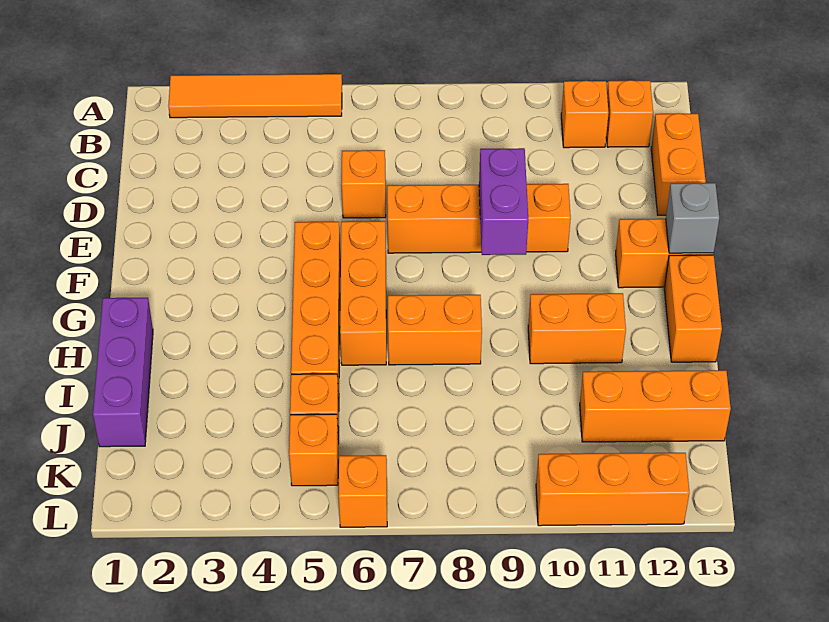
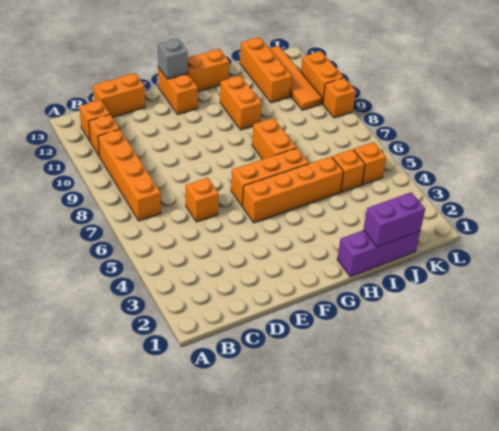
orange 1x4 tile [168,74,342,118] -> orange 1x4 tile moved to [269,46,322,110]
orange 1x4 brick [387,184,571,253] -> orange 1x4 brick moved to [98,129,161,221]
purple 1x2 brick [479,148,528,255] -> purple 1x2 brick moved to [363,192,425,247]
orange 1x1 brick [339,455,387,527] -> orange 1x1 brick moved to [323,78,356,118]
orange 1x3 brick [536,453,689,526] -> orange 1x2 brick [301,51,344,104]

